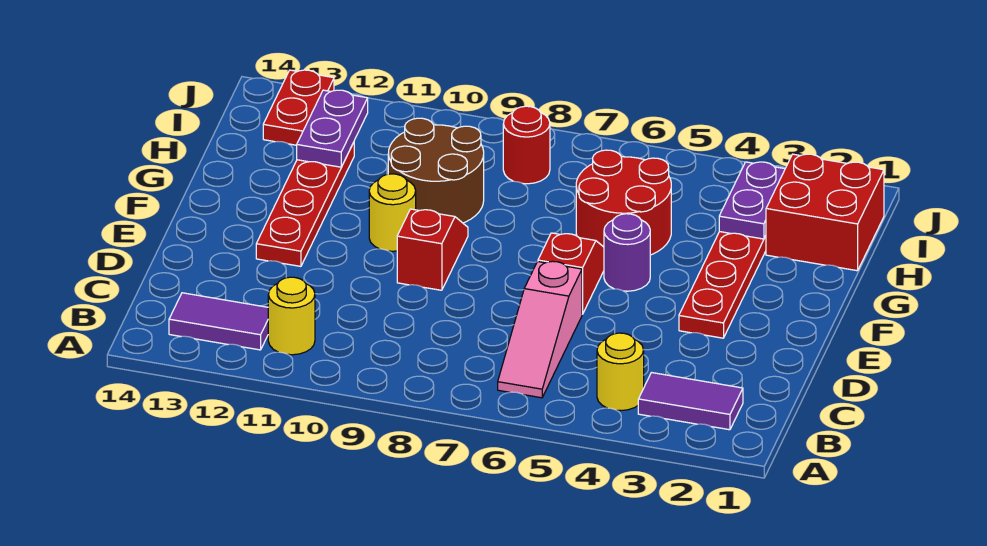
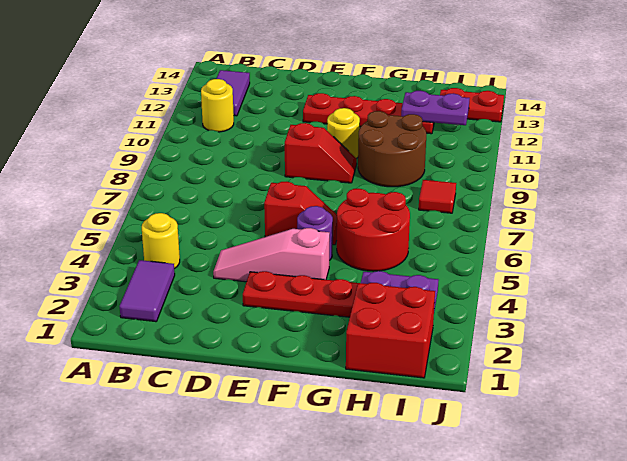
pink 1x3 slope [498,261,582,398] -> pink 1x3 slope moved to [213,228,330,282]
red 1x1 round brick [503,106,550,184] -> red 1x1 tile [419,180,456,213]

